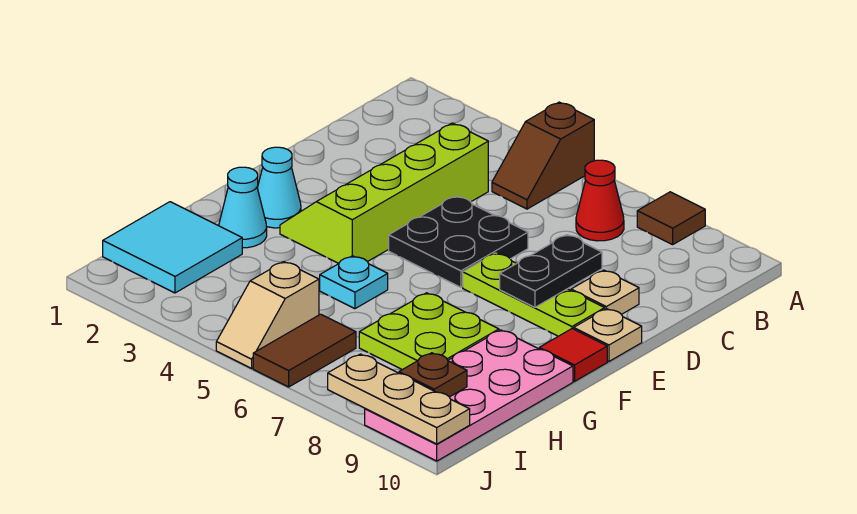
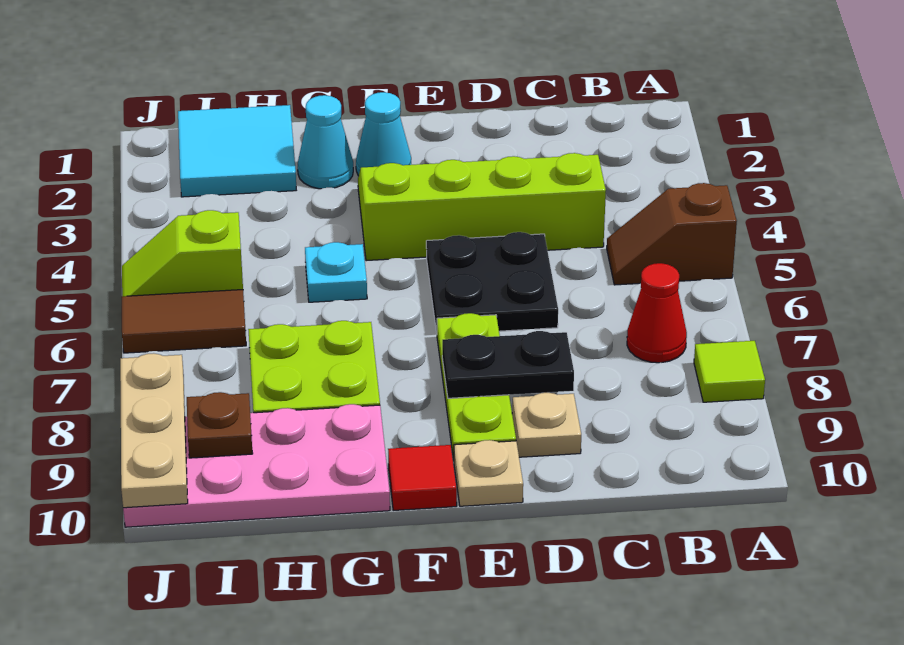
brown 1x1 tile [637,192,705,245] -> lime 1x1 tile [694,341,765,402]
tan 1x2 slope [216,262,319,368] -> lime 1x2 slope [122,210,243,296]

